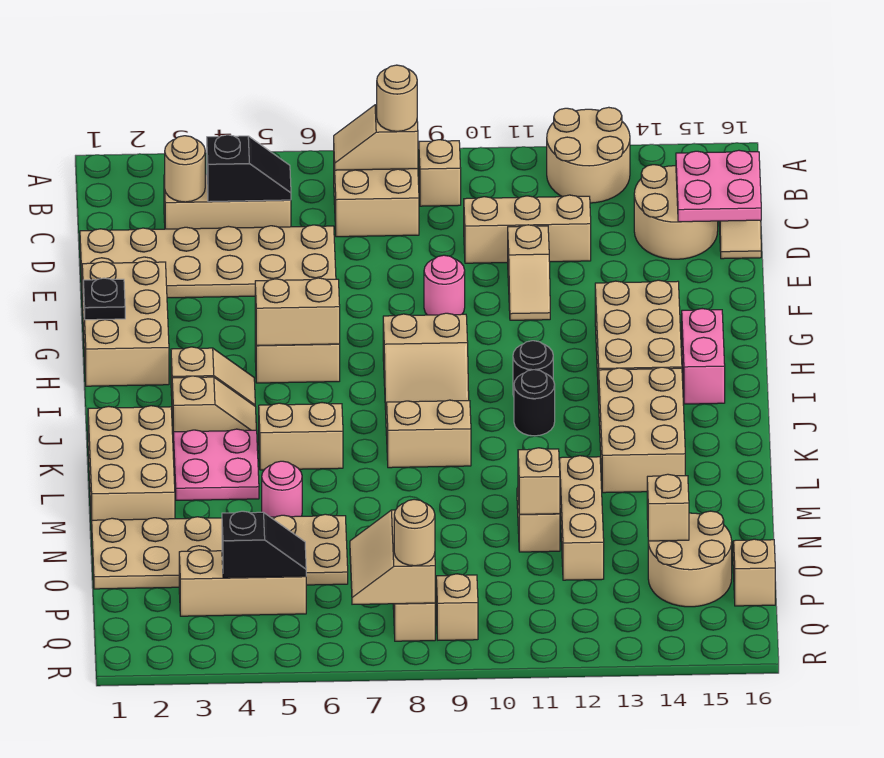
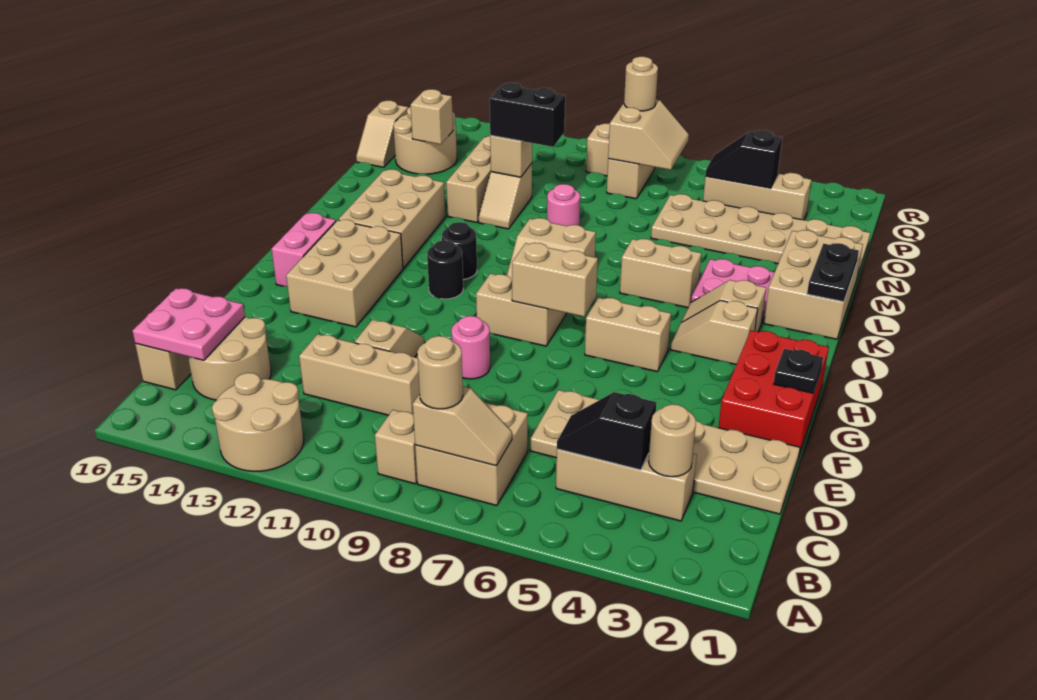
tan 2x3 brick [82,261,169,386] -> red 2x3 brick [718,330,829,458]
tan 1x2 brick [255,278,340,346] -> tan 1x2 brick moved to [512,243,598,317]
none -> black 1x2 plate [807,243,859,302]
pink 1x1 round brick [262,461,302,517] -> pink 1x1 round brick moved to [547,184,580,226]
none -> black 1x2 brick [490,82,565,147]

